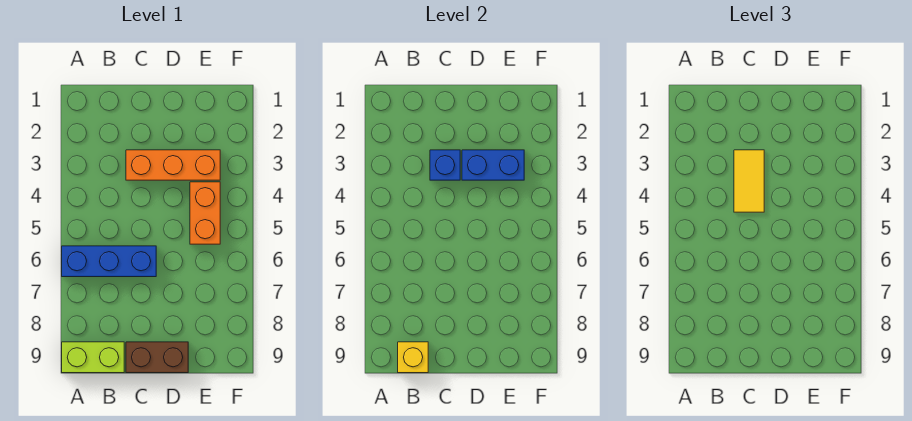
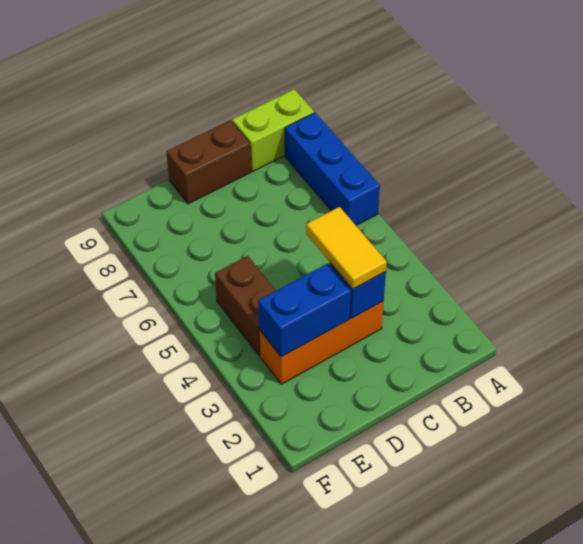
blue 1x3 brick [62,246,156,277] -> blue 1x3 brick turned to [285,113,380,226]
yellow 1x1 brick [398,342,428,373] -> none
orange 1x2 brick [190,182,220,244] -> brown 1x2 brick [215,256,276,355]

